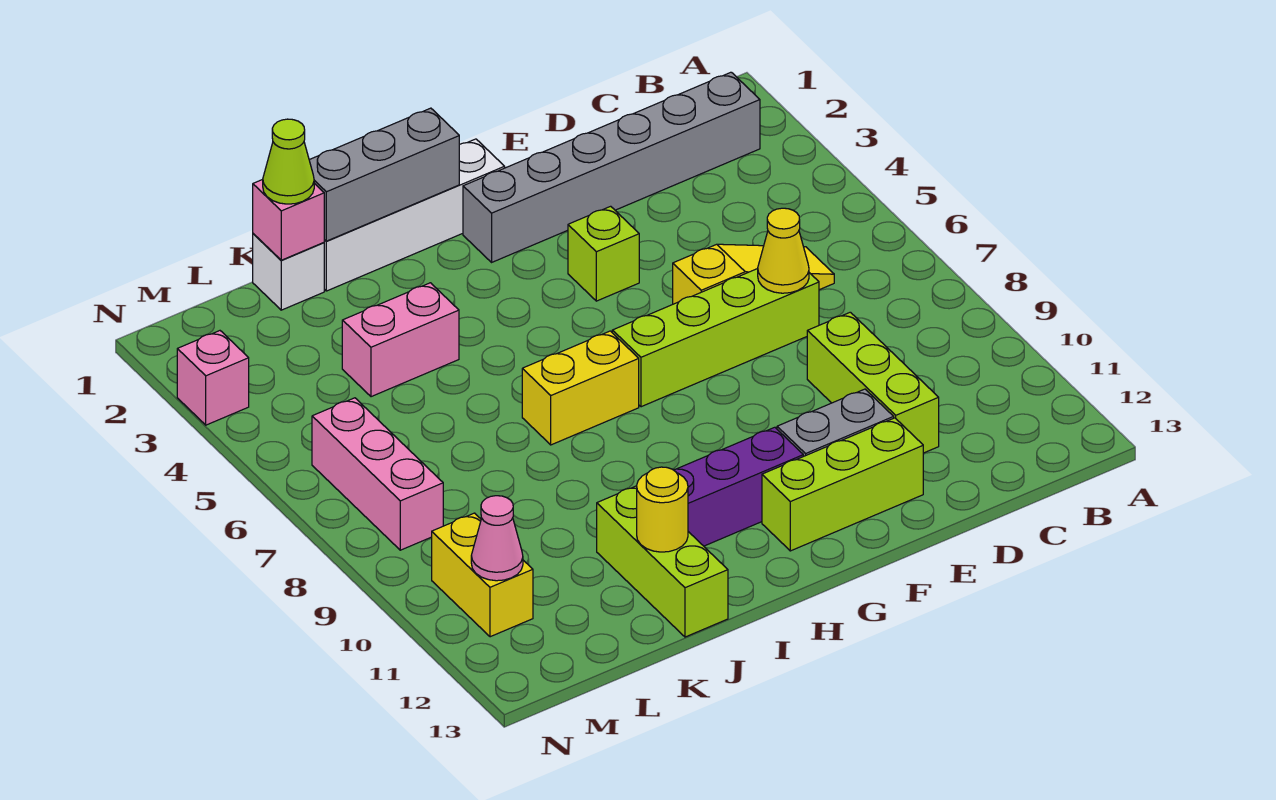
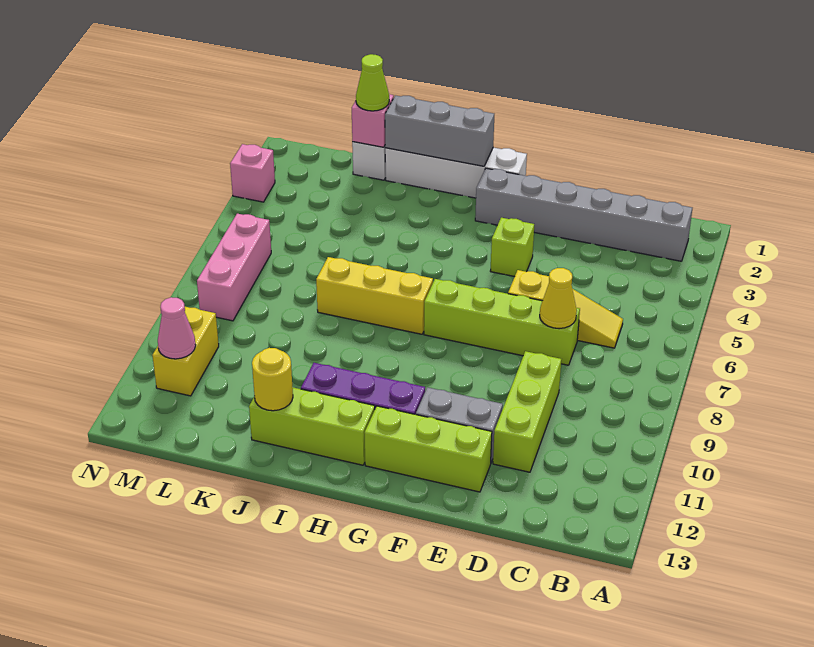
yellow 1x2 brick [522,331,639,445] -> yellow 1x3 brick [316,257,433,334]
pink 1x2 brick [342,283,459,397] -> none
lime 1x3 brick [597,486,728,637] -> lime 1x3 brick turned to [249,387,375,465]

